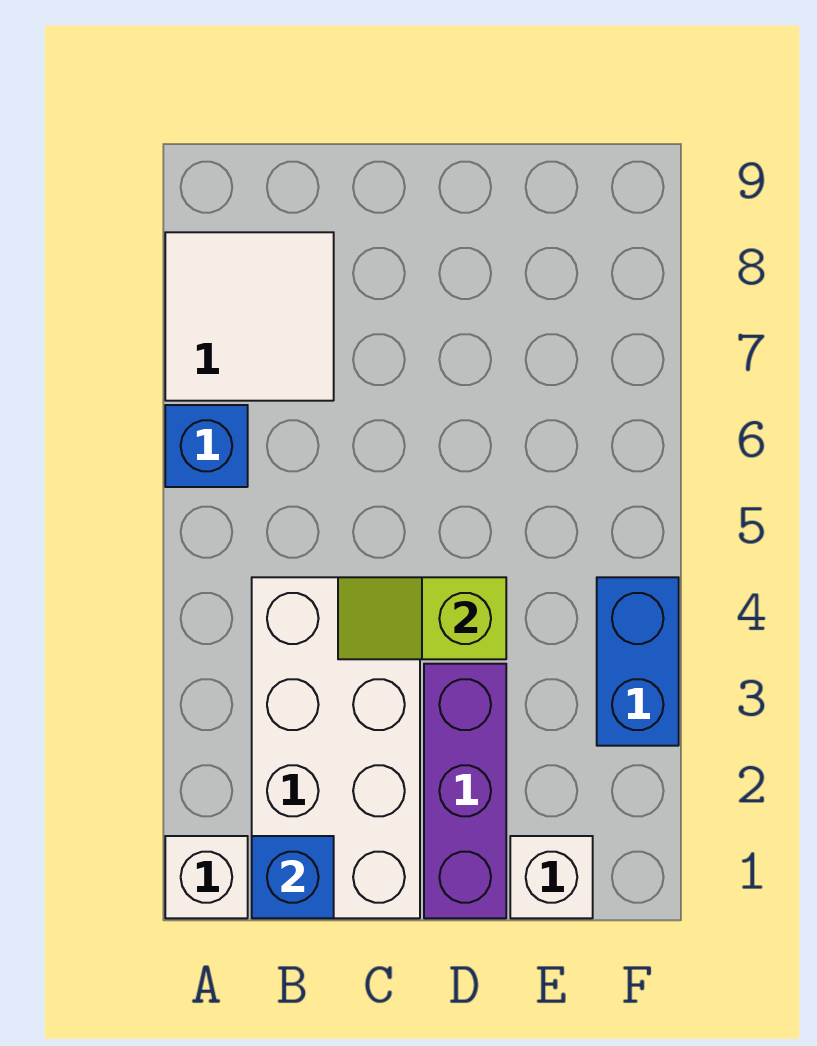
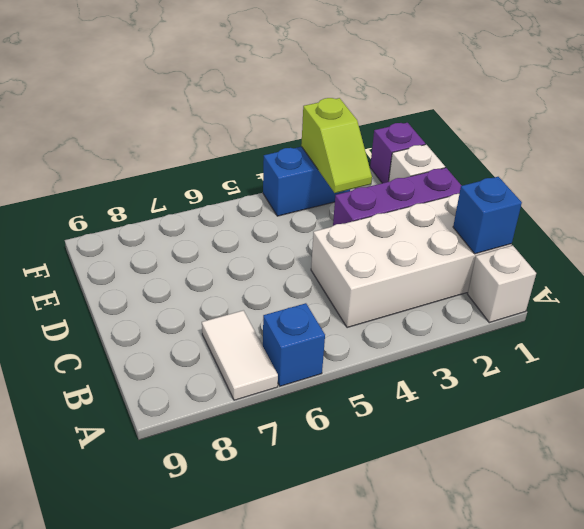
white 2x2 tile [165,232,334,401] -> white 1x2 tile [202,310,278,400]
lime 1x2 slope [338,577,506,659] -> lime 1x2 slope moved to [301,98,372,193]
none -> purple 1x1 brick [370,123,425,183]

